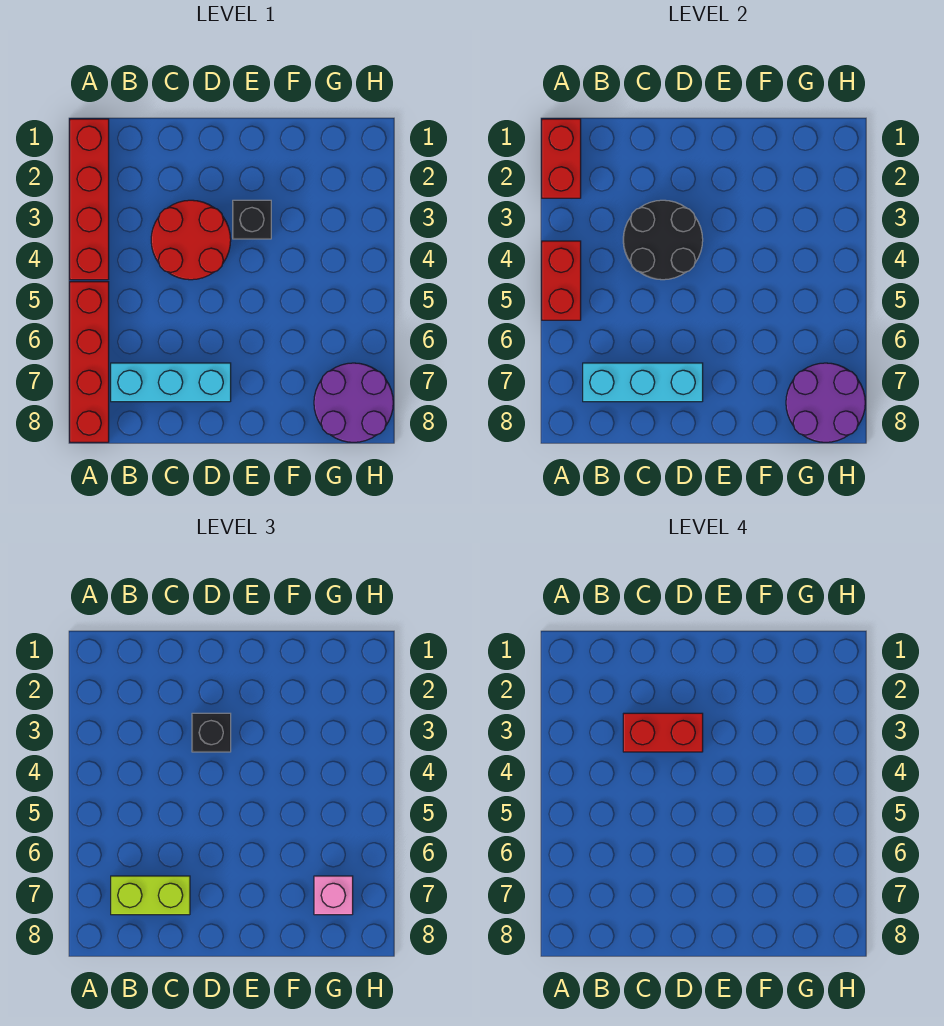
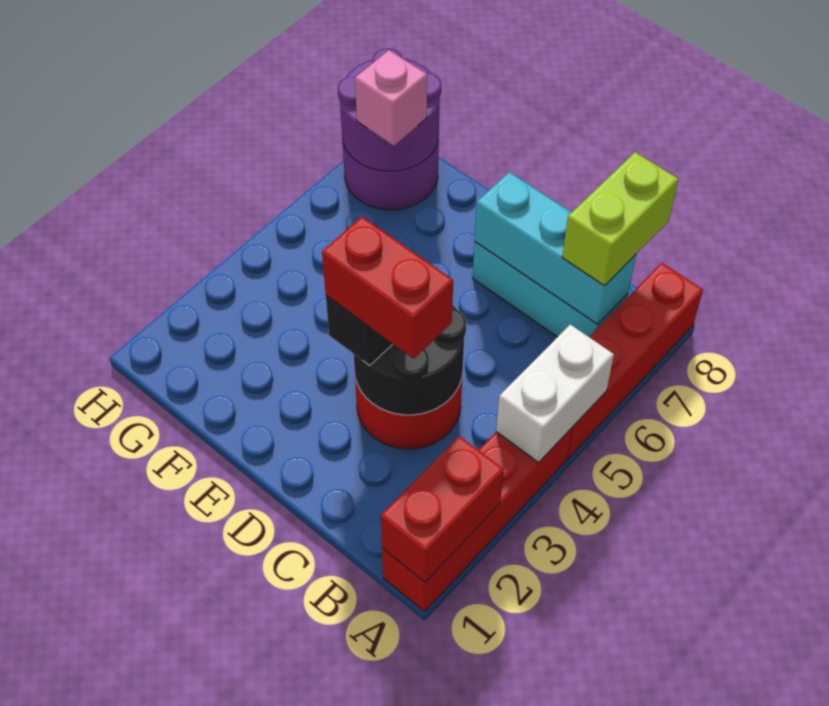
red 1x2 brick [542,241,581,320] -> white 1x2 brick [496,324,614,462]
lime 1x2 brick [111,876,190,915] -> lime 1x2 brick turned to [562,152,678,286]
black 1x1 brick [233,200,271,239] -> none

